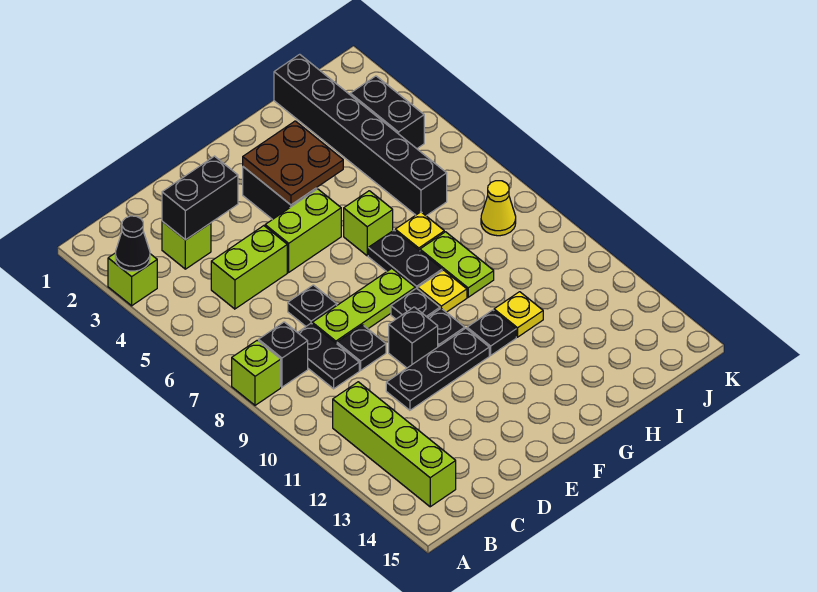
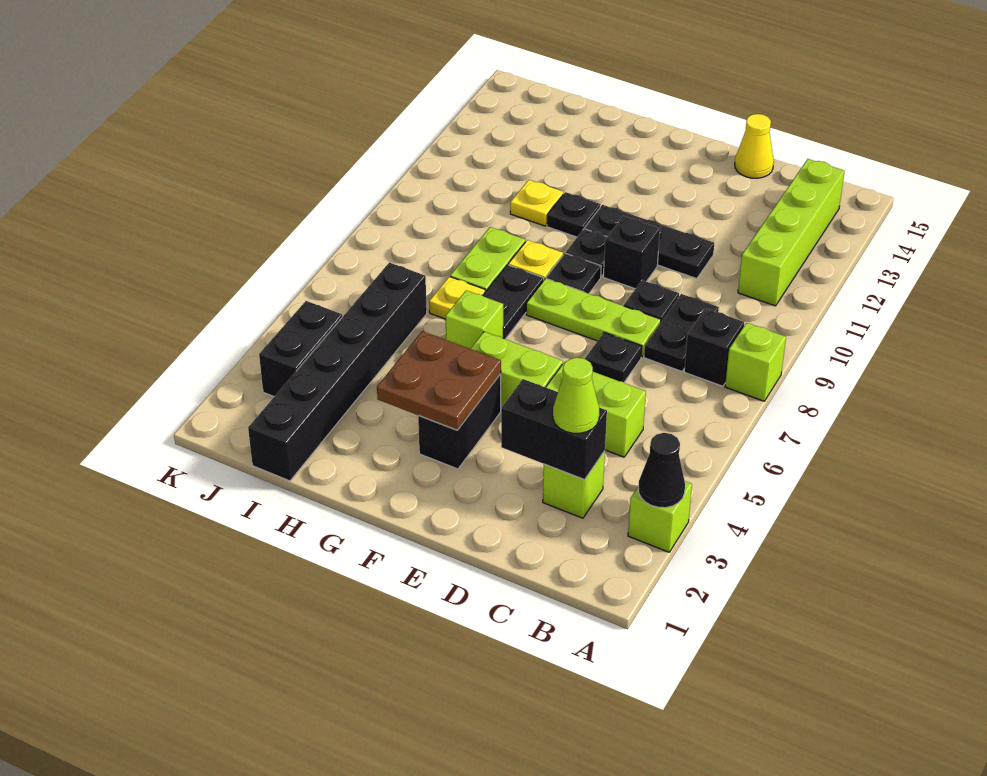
none -> lime 1x1 cone [553,358,599,433]
yellow 1x1 cone [481,181,516,236] -> yellow 1x1 cone moved to [735,114,774,178]

